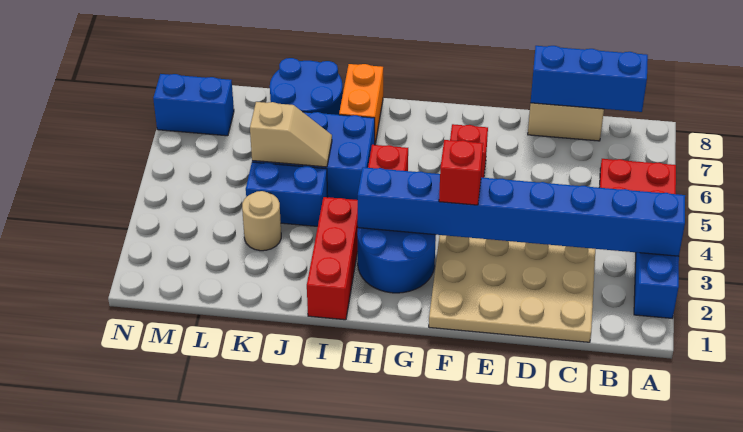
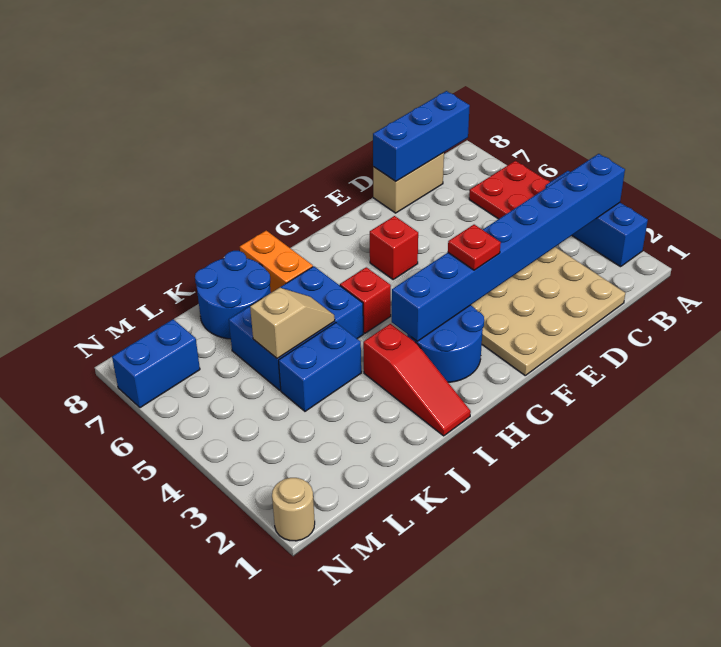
red 1x1 brick [439,140,483,205] -> red 1x1 plate [448,225,501,270]
red 1x3 brick [307,197,358,320] -> red 1x3 slope [363,324,471,436]
tan 1x1 round brick [242,191,281,251] -> tan 1x1 round brick moved to [272,478,315,541]

